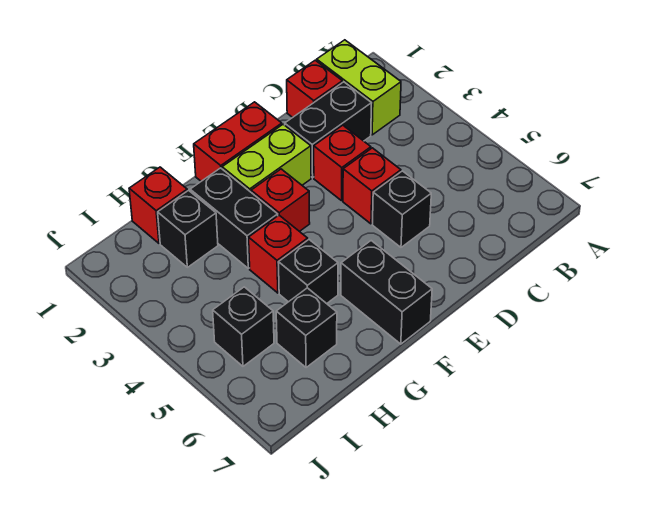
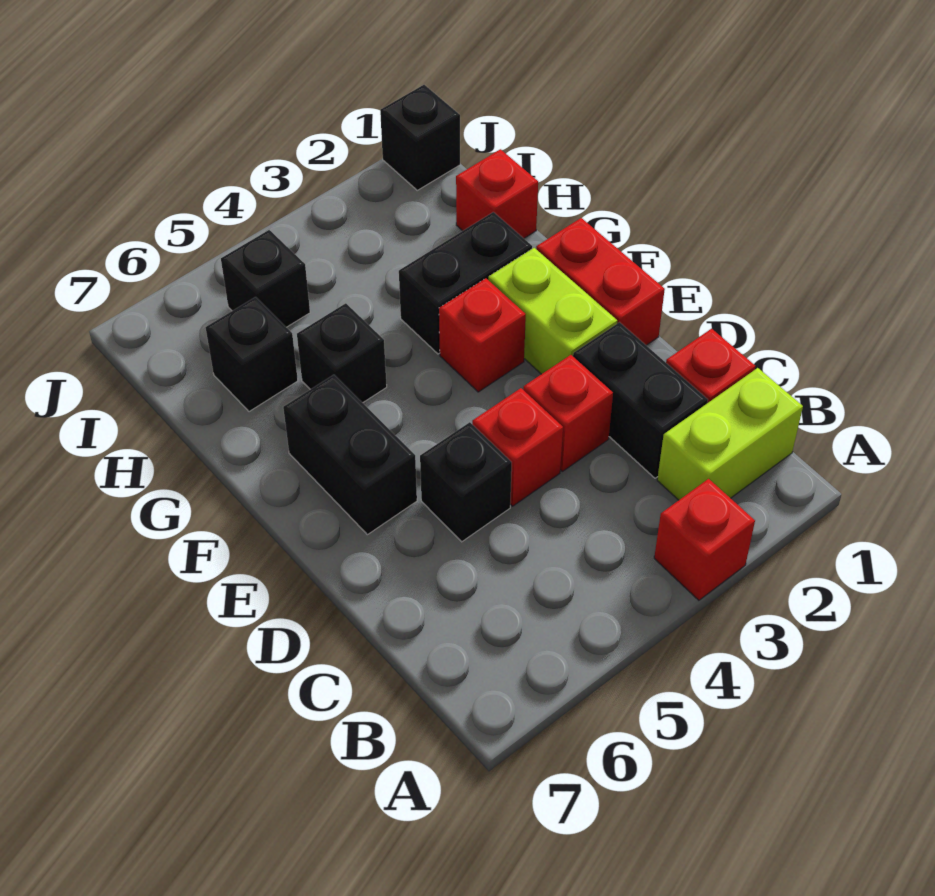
black 1x2 brick [341,241,432,344] -> black 1x2 brick turned to [283,375,417,535]
red 1x1 brick [249,215,308,293] -> red 1x1 brick moved to [654,479,755,600]
black 1x1 brick [158,190,218,267] -> black 1x1 brick moved to [380,85,460,190]

